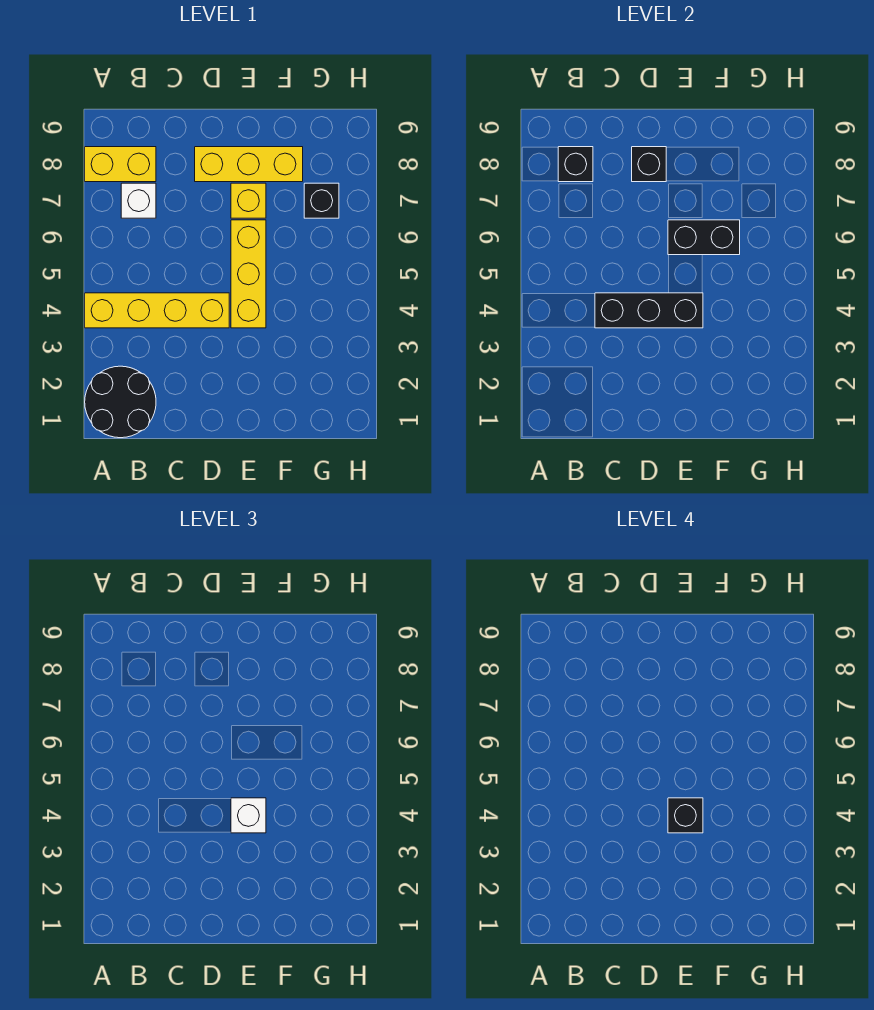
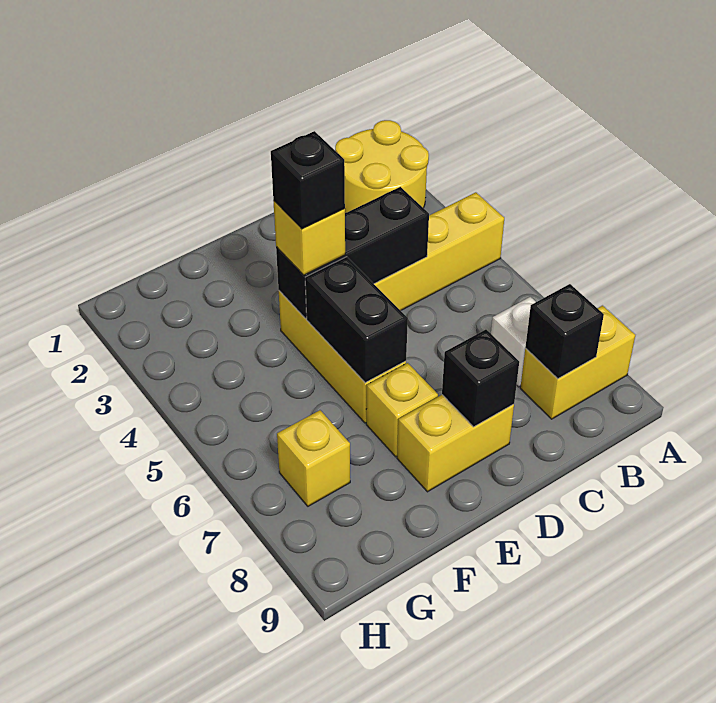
black 2x2 round brick [85,366,156,438] -> yellow 2x2 round brick [335,120,429,213]
yellow 1x3 brick [195,147,303,182] -> yellow 1x2 brick [397,395,514,492]
white 1x1 brick [231,798,266,833] -> yellow 1x1 brick [273,201,345,275]
black 1x2 brick [668,220,740,255] -> black 1x2 brick turned to [305,257,408,383]
black 1x1 brick [304,183,339,218] -> yellow 1x1 brick [277,410,350,506]

